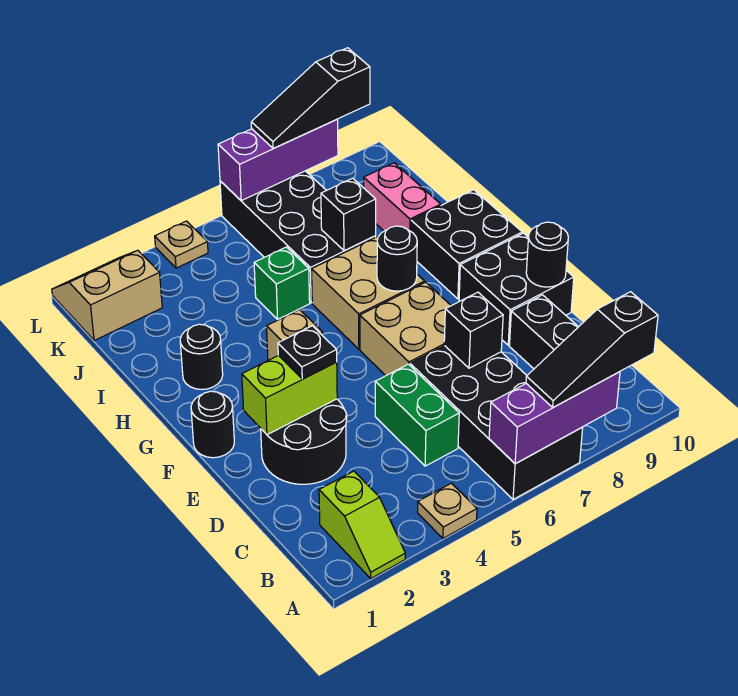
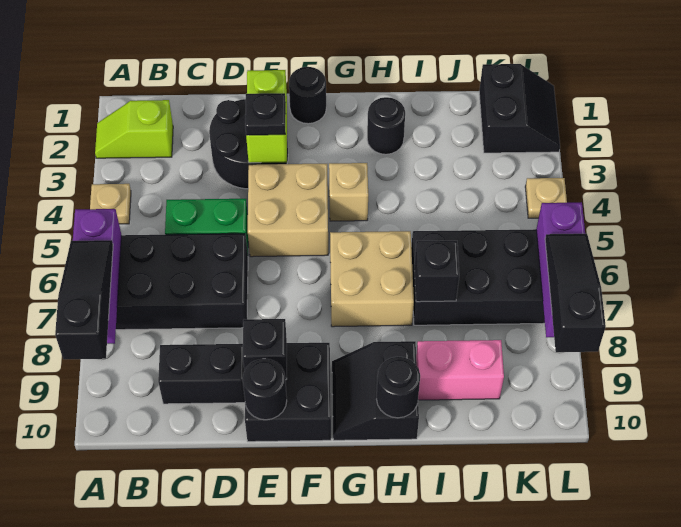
black 1x1 brick [444,292,503,368] -> black 1x1 brick moved to [243,319,287,380]
tan 2x2 brick [360,282,451,376] -> tan 2x2 brick moved to [248,164,328,257]
black 1x1 round brick [377,226,417,291] -> black 1x1 round brick moved to [377,357,420,418]
black 2x2 brick [411,190,522,299] -> black 2x2 slope [332,341,419,440]
green 1x1 brick [254,247,310,319] -> none
tan 2x2 slope [52,250,162,341] -> black 2x2 slope [479,64,560,153]

